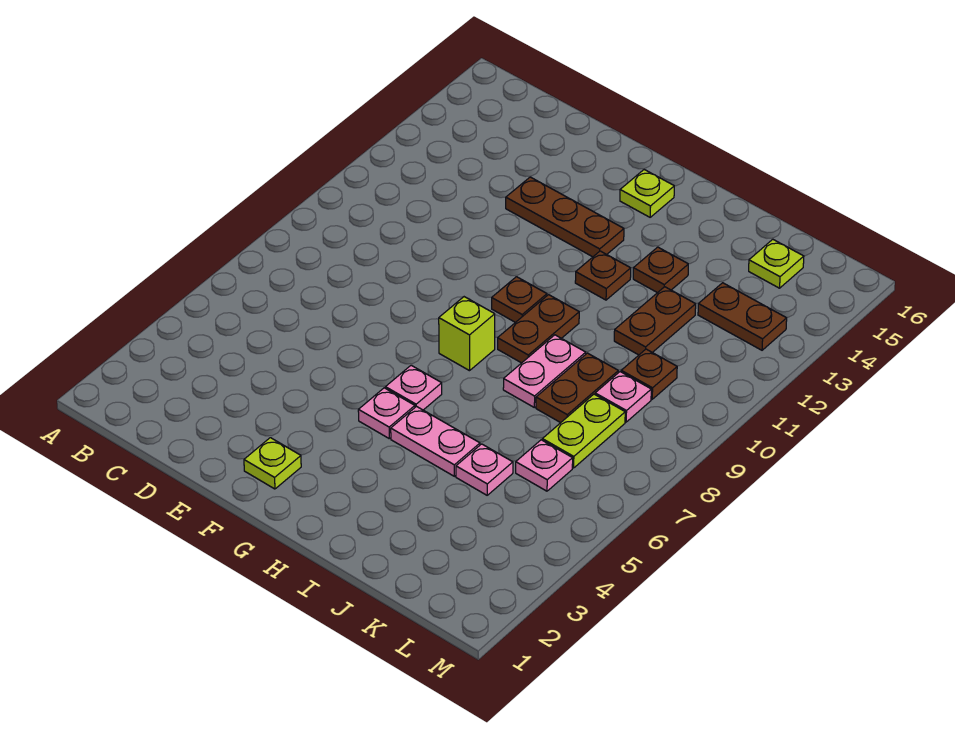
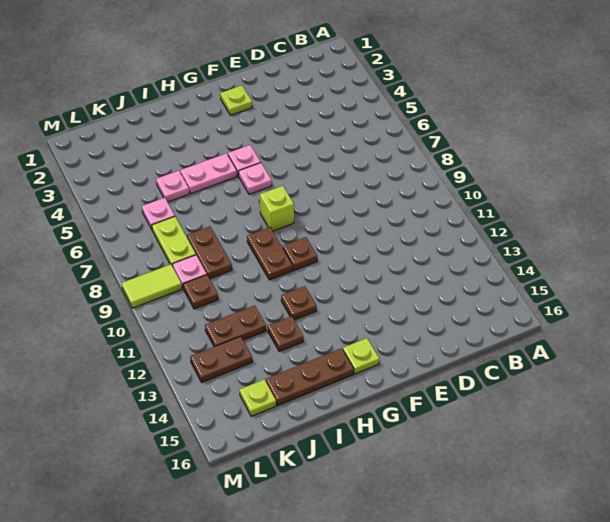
brown 1x3 plate [506,177,624,257] -> brown 1x3 plate moved to [266,348,354,406]
pink 1x2 plate [503,335,586,407] -> none
brown 1x2 plate [614,287,696,355] -> brown 1x2 plate turned to [205,305,266,347]
none -> lime 1x2 tile [122,264,182,308]

